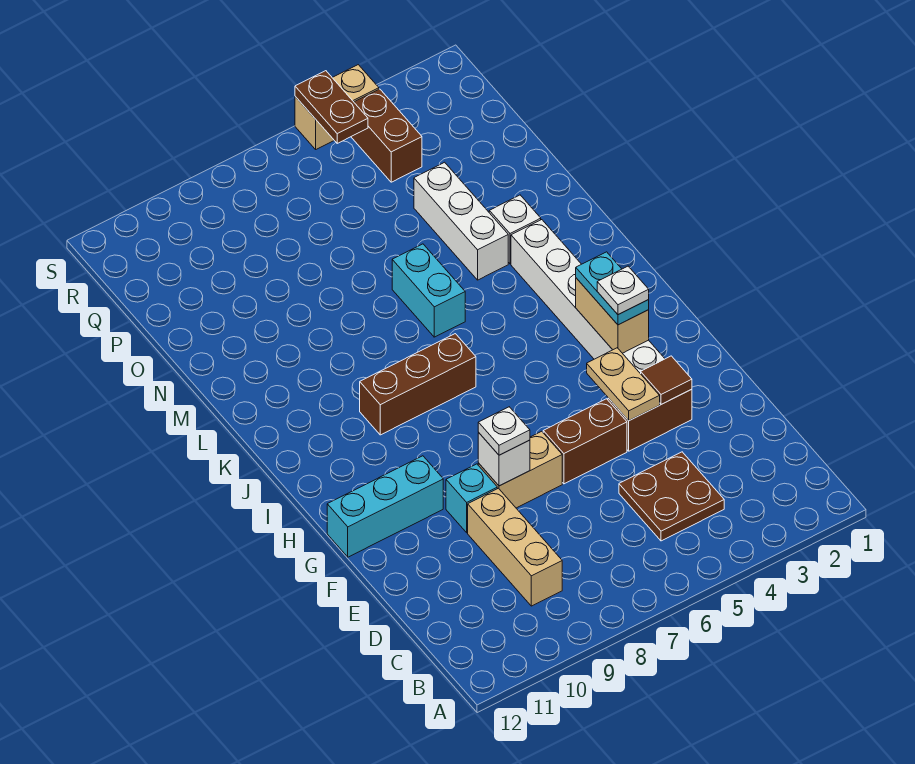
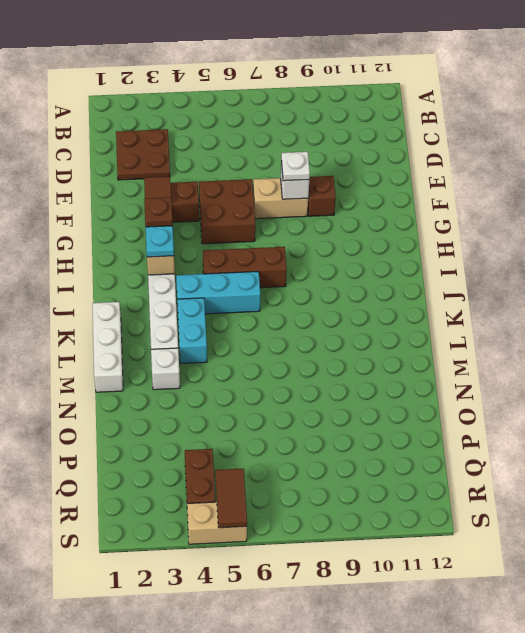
brown 2x2 plate [619,452,724,541] -> brown 2x2 plate moved to [116,129,170,180]
tan 1x3 brick [468,488,562,606] -> none
tan 1x2 plate [587,348,660,421] -> none
brown 1x2 brick [543,399,627,484] -> brown 2x2 brick [199,179,255,244]
cyan 1x1 brick [446,464,497,533] -> brown 1x1 brick [308,176,336,216]
cyan 1x3 brick [327,456,443,557] -> cyan 1x3 brick moved to [176,272,260,314]
white 1x1 plate [597,266,649,315] -> brown 1x1 plate [144,197,173,227]
brown 1x3 brick [360,334,476,435] -> brown 1x3 brick moved to [203,247,287,288]
cyan 1x2 brick [392,244,465,337] -> cyan 1x2 brick moved to [177,298,207,364]
white 1x3 brick [414,162,508,280] -> white 1x3 brick moved to [92,302,123,392]
brown 1x2 plate [295,71,368,143] -> brown 1x2 tile [215,469,247,528]

